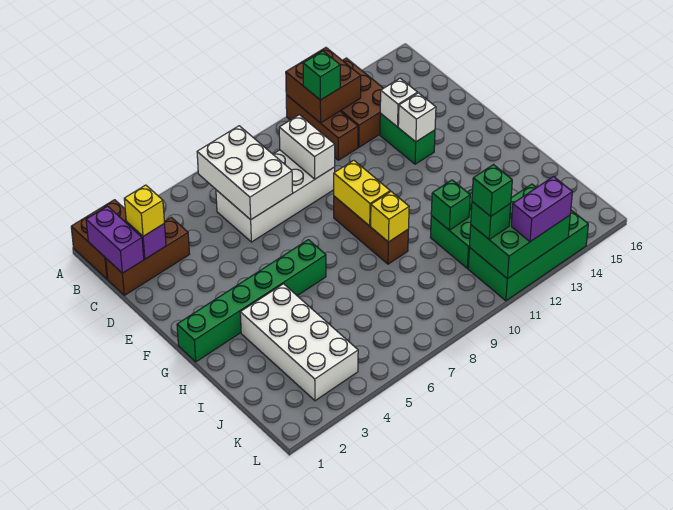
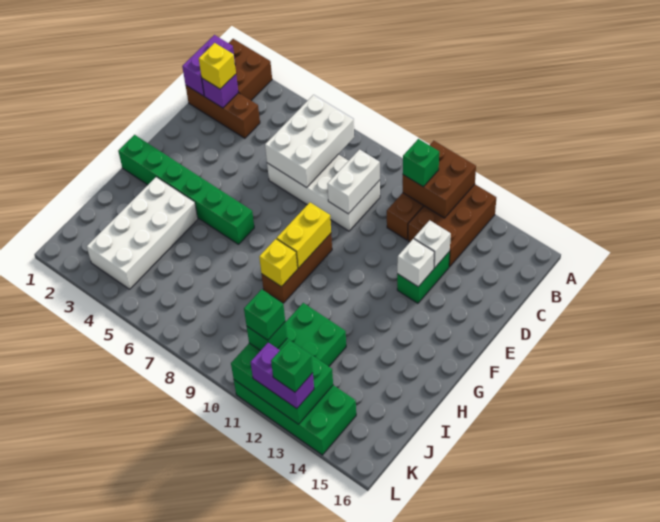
green 1x1 brick [431,180,470,230] -> green 1x1 brick moved to [271,341,313,392]

